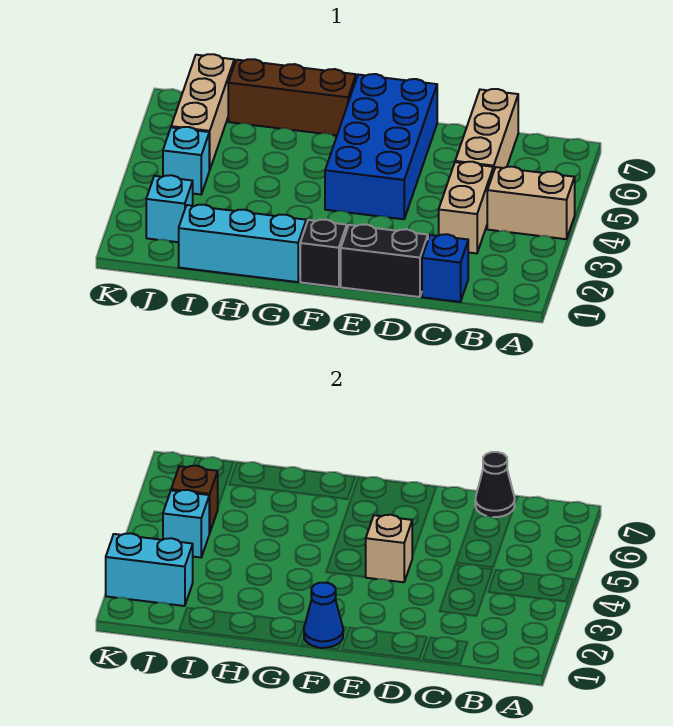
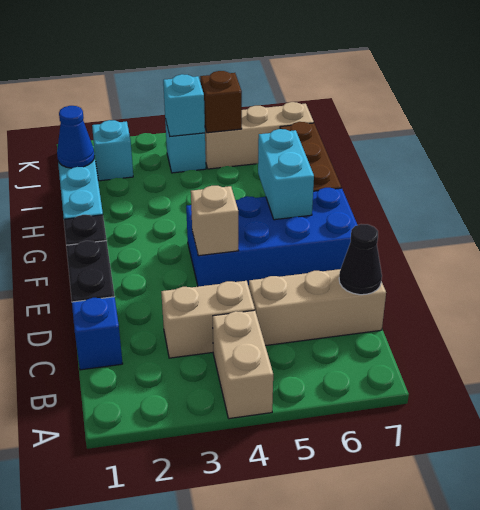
blue 1x1 cone [304,583,343,648] -> blue 1x1 cone moved to [57,106,95,168]
cyan 1x2 brick [106,533,193,606] -> cyan 1x2 brick moved to [258,129,314,220]

